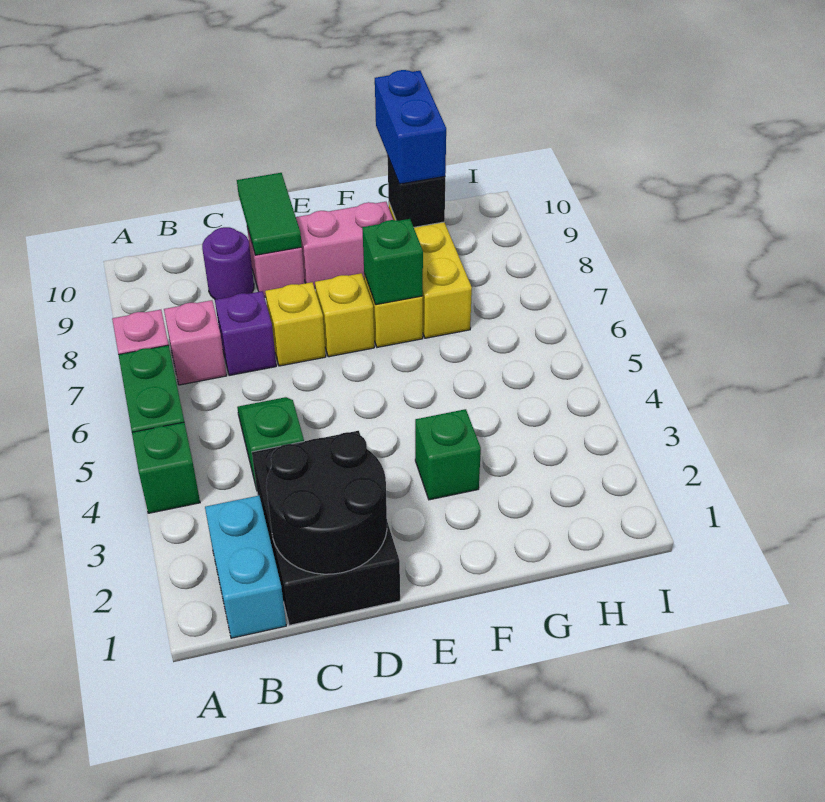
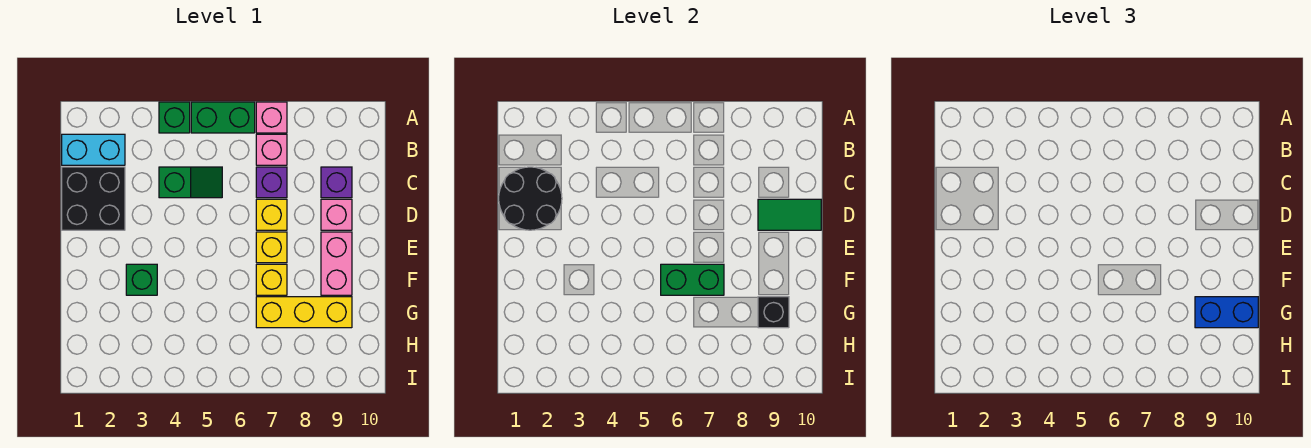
black 2x3 brick [252,431,400,625] -> black 2x2 brick [62,167,125,230]
purple 1x1 round brick [202,227,254,300] -> purple 1x1 brick [321,167,352,198]
green 1x1 brick [362,219,423,305] -> green 1x2 brick [661,264,724,295]

